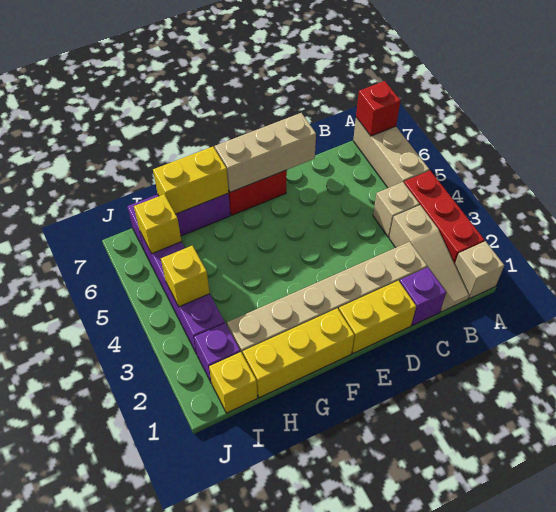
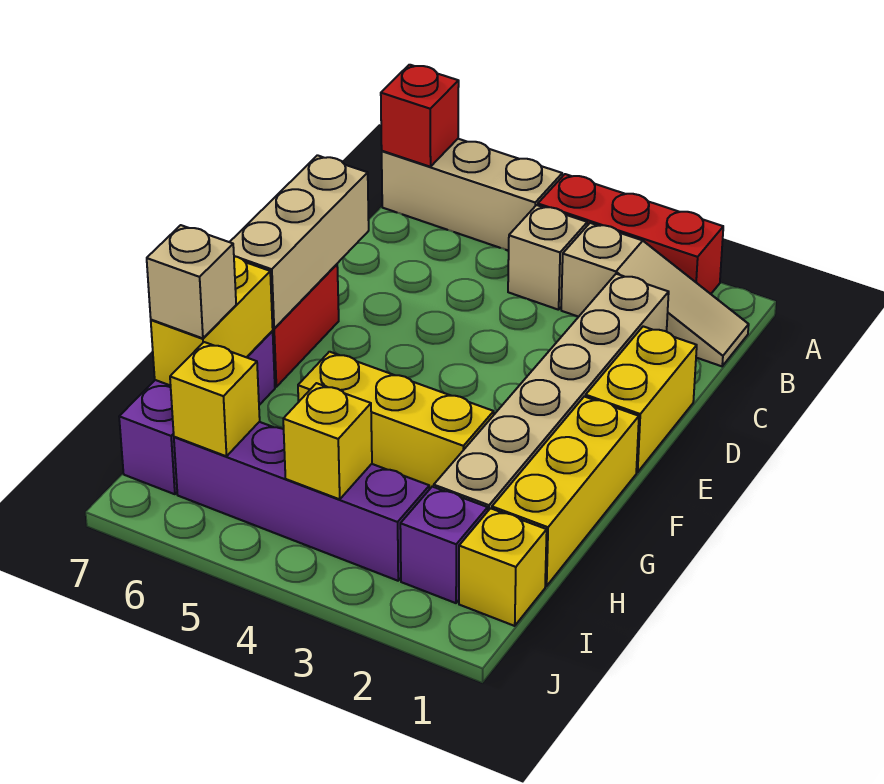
tan 1x1 brick [455,241,504,299] -> tan 1x1 brick moved to [147,225,236,338]
purple 1x1 brick [400,267,446,325] -> none
none -> yellow 1x3 brick [298,352,494,489]

